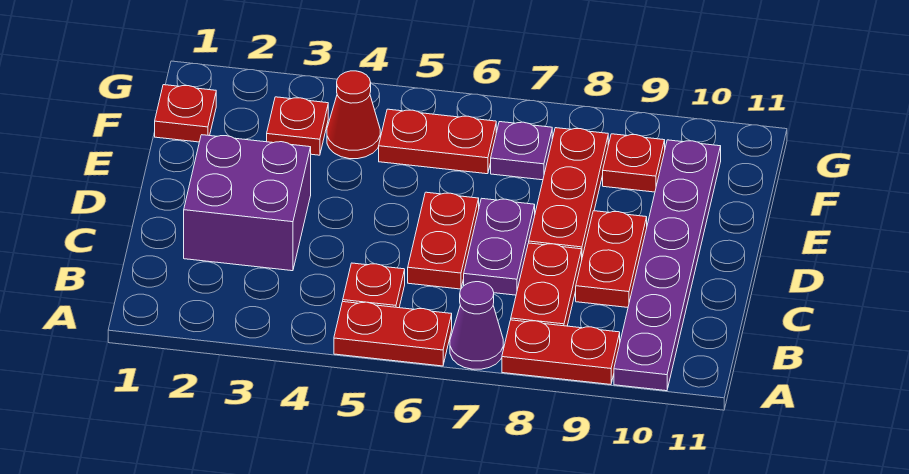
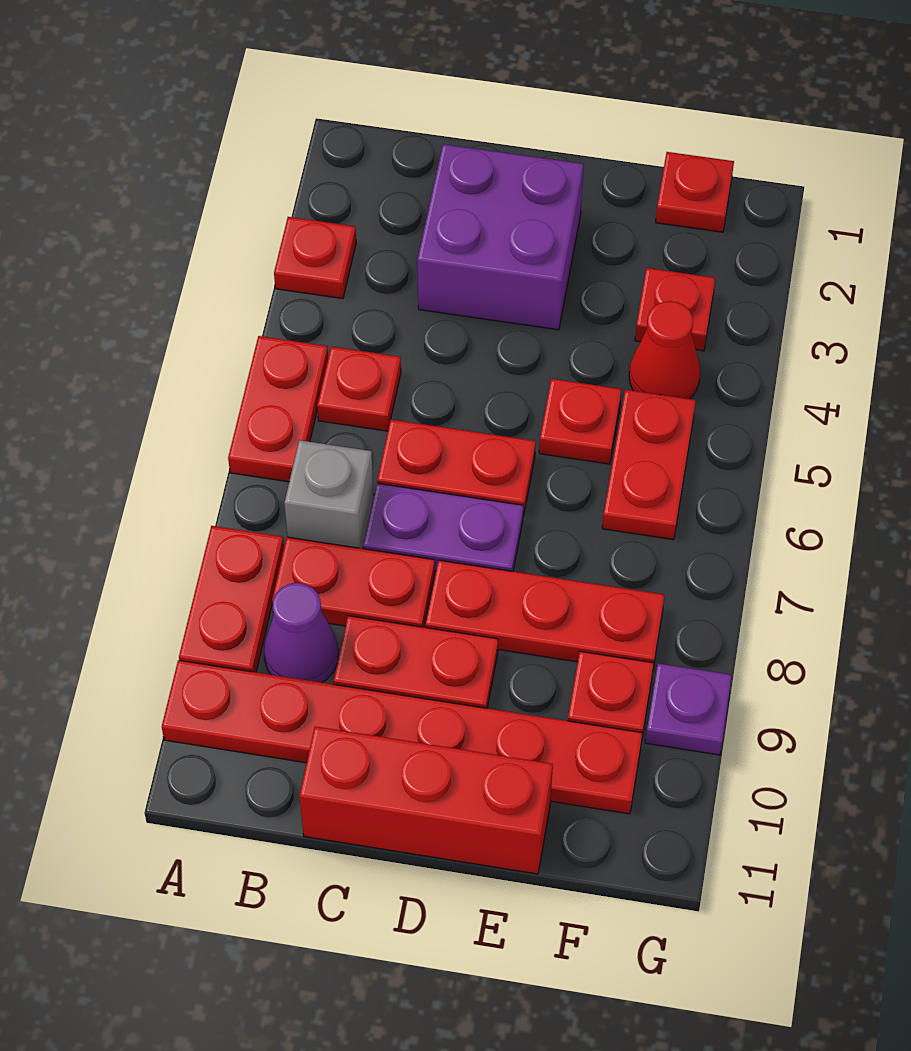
none -> red 1x1 plate [274,217,356,299]
purple 1x1 cone [450,282,503,369] -> purple 1x1 cone moved to [264,583,338,683]
purple 1x6 plate [614,140,721,391] -> red 1x6 plate [162,660,642,814]
none -> grey 1x1 brick [284,440,374,549]
none -> red 1x3 brick [299,726,553,874]
none -> red 1x1 plate [539,379,621,464]
purple 1x1 plate [491,122,552,180] -> purple 1x1 plate moved to [645,663,732,755]

